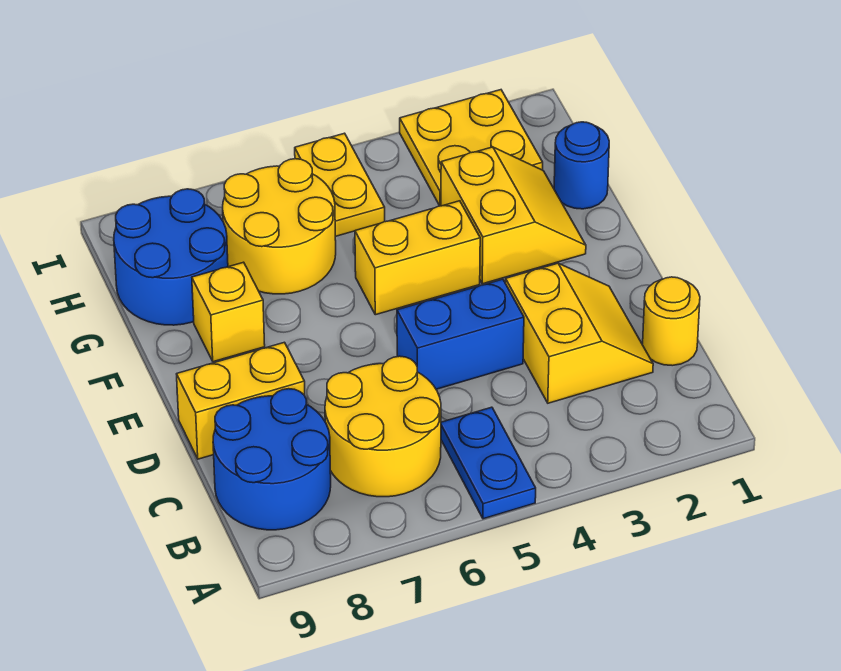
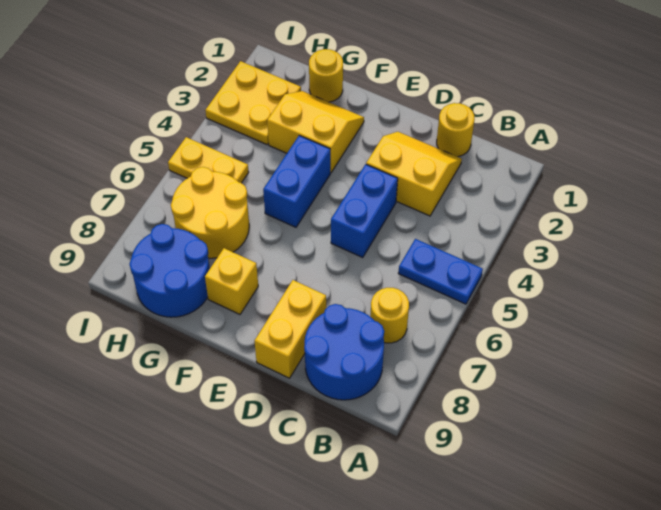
yellow 2x2 round brick [325,356,441,497] -> yellow 1x1 round brick [370,288,409,343]
yellow 1x2 brick [355,201,480,315] -> blue 1x2 brick [263,135,330,227]
blue 1x1 round brick [554,122,609,209] -> yellow 1x1 round brick [309,49,343,102]

